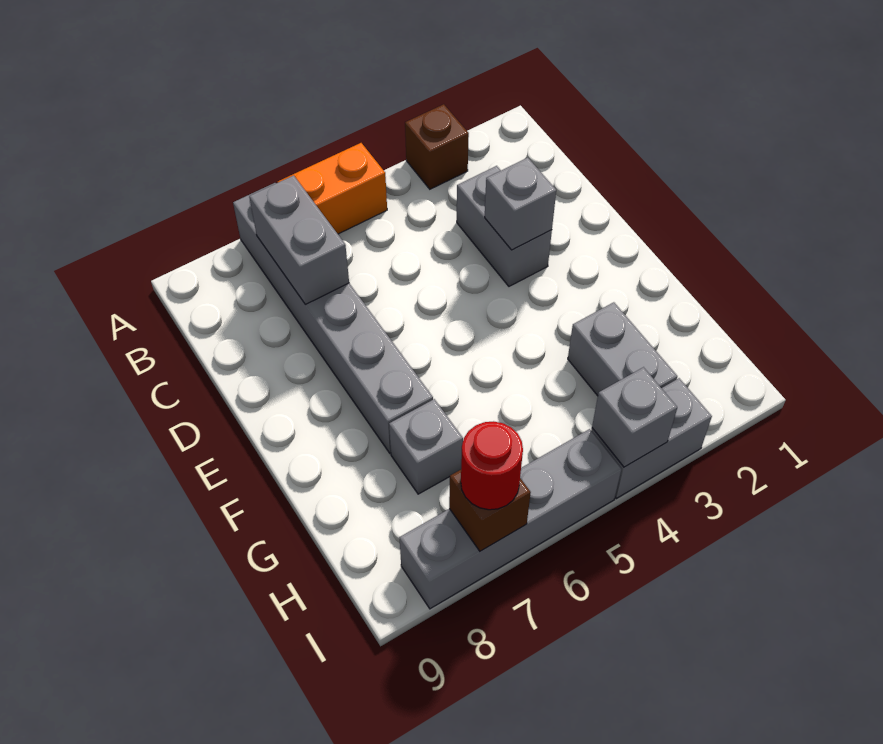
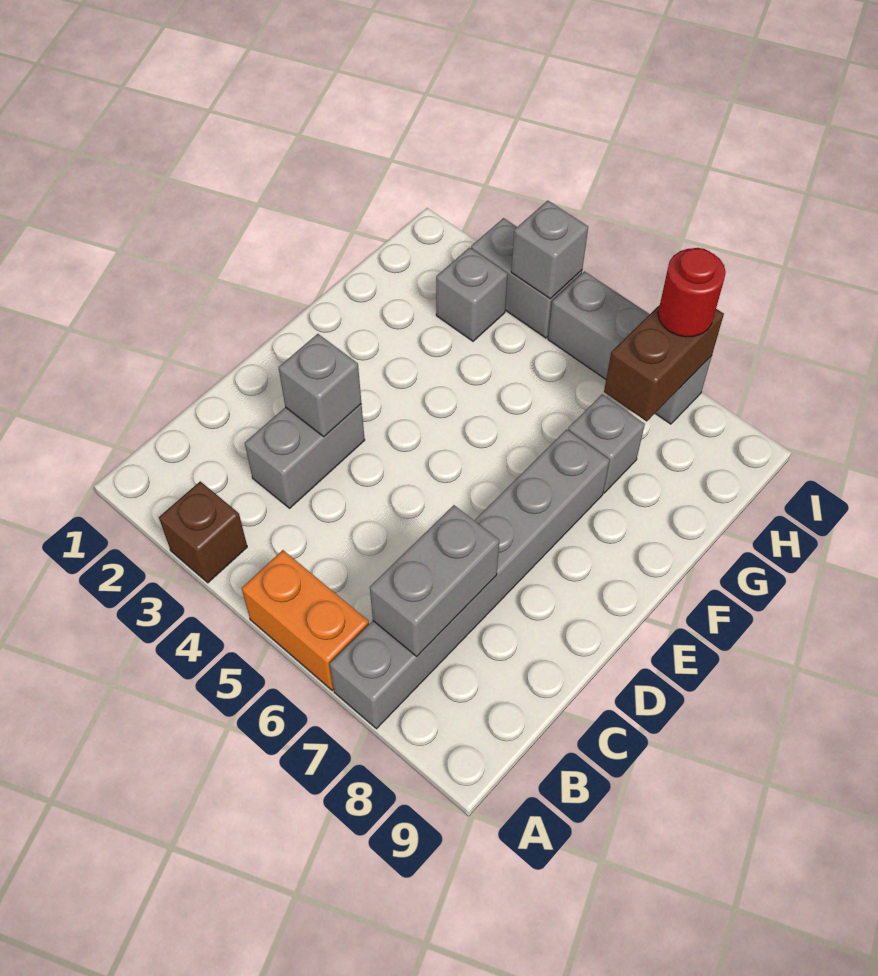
grey 1x2 brick [568,302,677,396] -> grey 1x1 brick [436,248,508,341]
grey 1x4 brick [399,429,621,609] -> grey 1x3 brick [548,271,712,424]
brown 1x1 brick [449,470,531,551] -> brown 1x2 brick [604,305,724,422]

